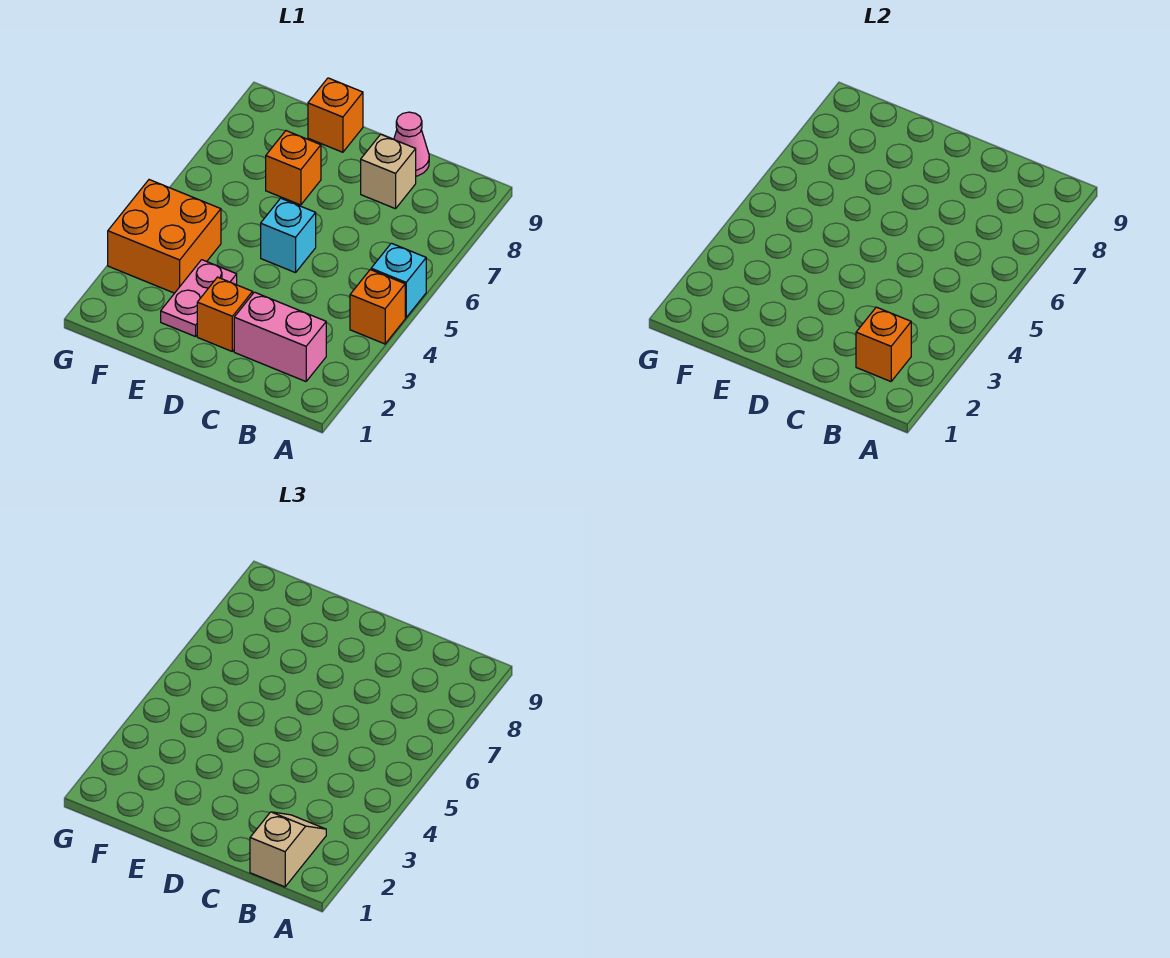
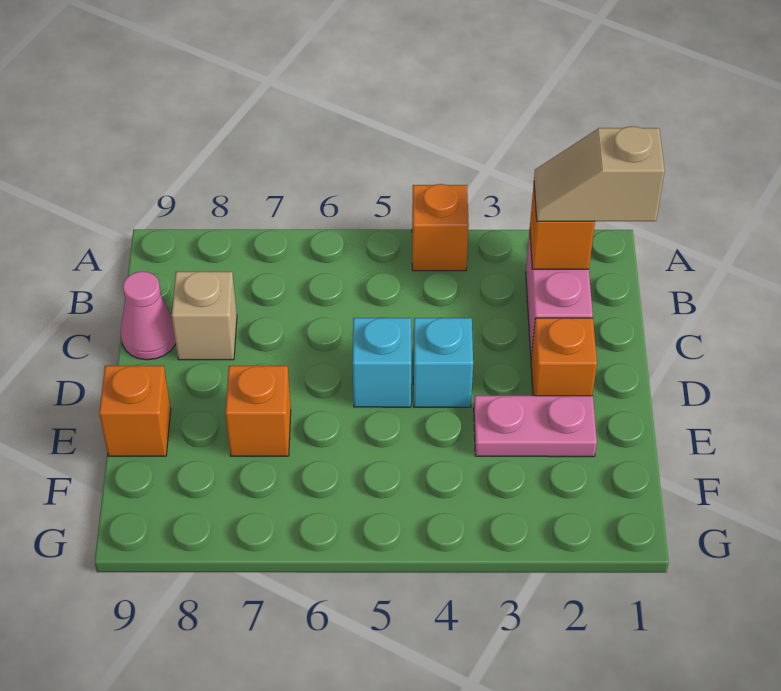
cyan 1x1 brick [371,243,426,318] -> cyan 1x1 brick moved to [413,318,473,407]
orange 2x2 brick [108,180,221,293] -> none

